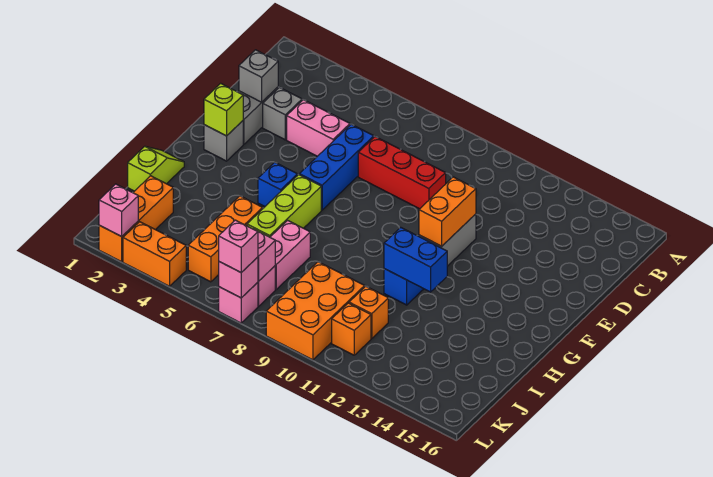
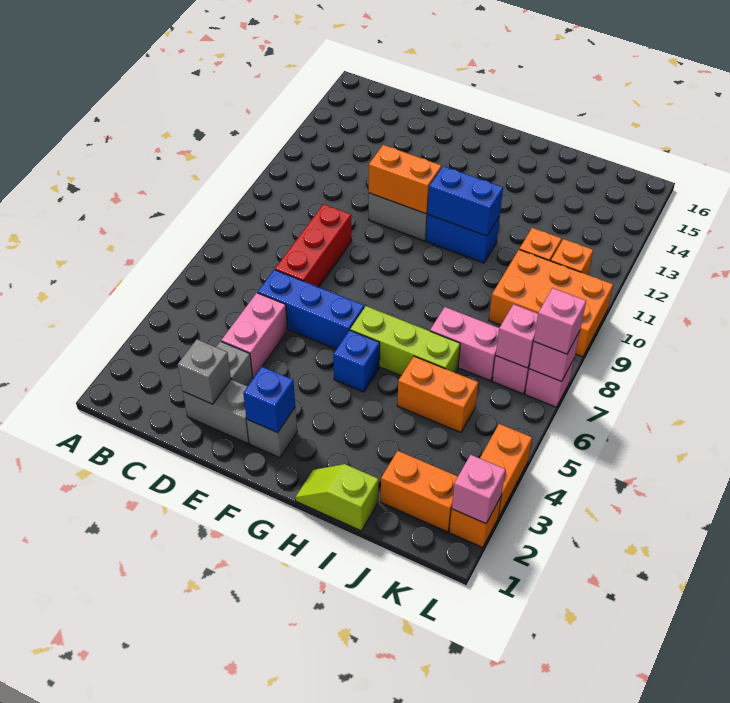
lime 1x1 brick [204,83,243,136] -> blue 1x1 brick [243,367,295,433]
blue 1x2 brick [384,227,447,292] -> blue 1x2 brick turned to [428,166,503,236]
orange 1x3 brick [188,196,263,282] -> orange 1x2 brick [397,356,478,433]

